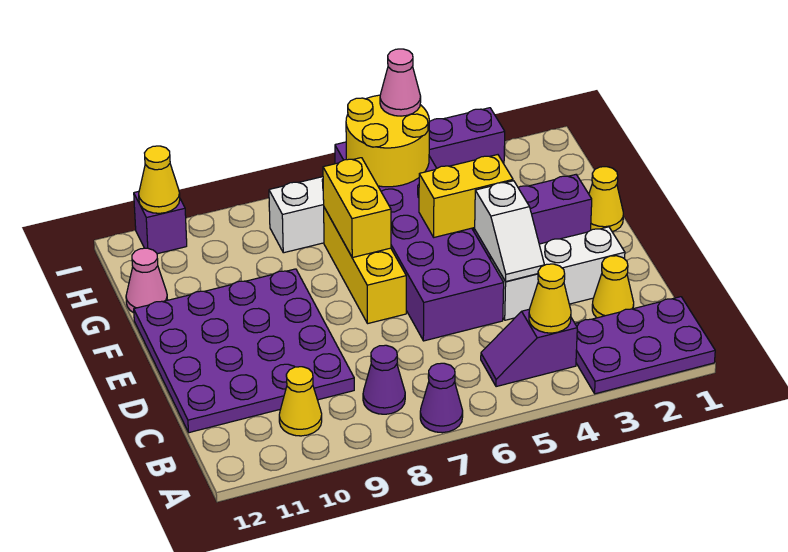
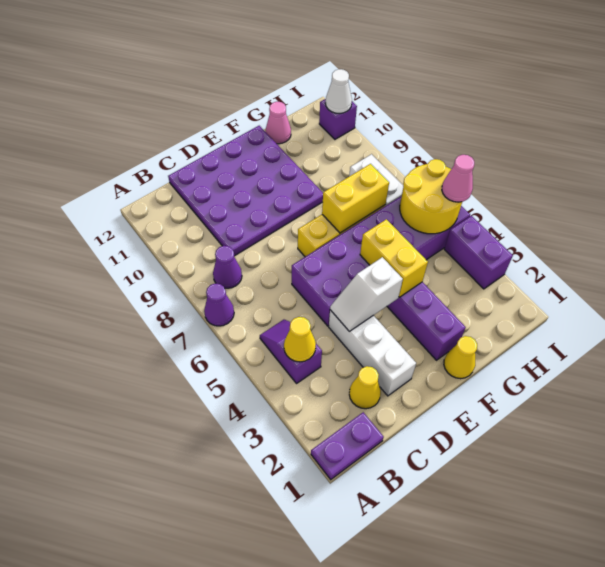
purple 2x3 plate [575,297,715,394] -> purple 1x2 plate [311,412,384,480]
yellow 1x1 cone [279,367,322,436] -> none
yellow 1x1 cone [139,146,180,213] -> white 1x1 cone [325,69,352,113]

